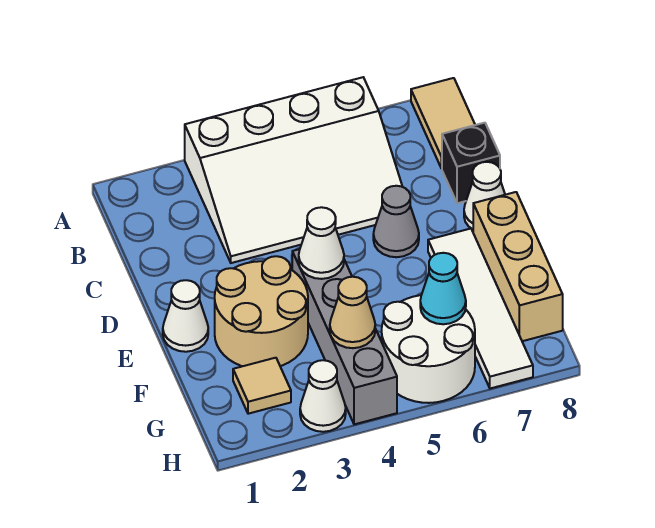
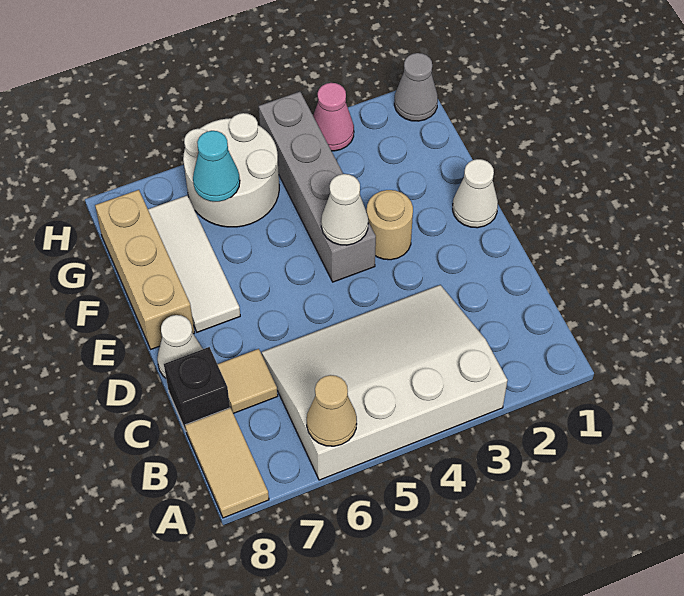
grey 1x1 cone [373,186,419,257] -> grey 1x1 cone moved to [394,53,438,121]
tan 2x2 round brick [215,256,308,366] -> tan 1x1 round brick [367,190,413,260]
white 1x4 tile [428,229,533,389] -> white 1x3 tile [148,195,240,332]
tan 1x1 tile [233,358,291,414] -> tan 1x1 tile moved to [217,349,278,413]
tan 1x1 cone [330,277,375,348] -> tan 1x1 cone moved to [307,375,357,446]
white 1x1 cone [300,360,346,432] -> pink 1x1 cone [313,83,354,151]

